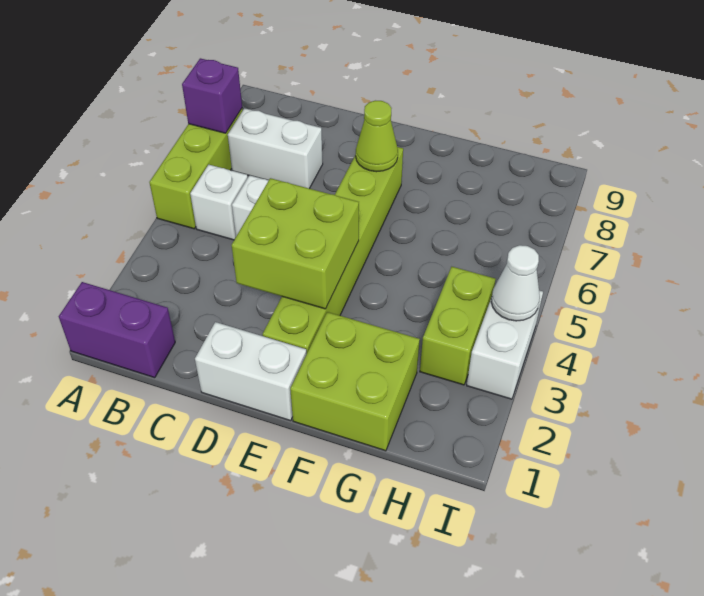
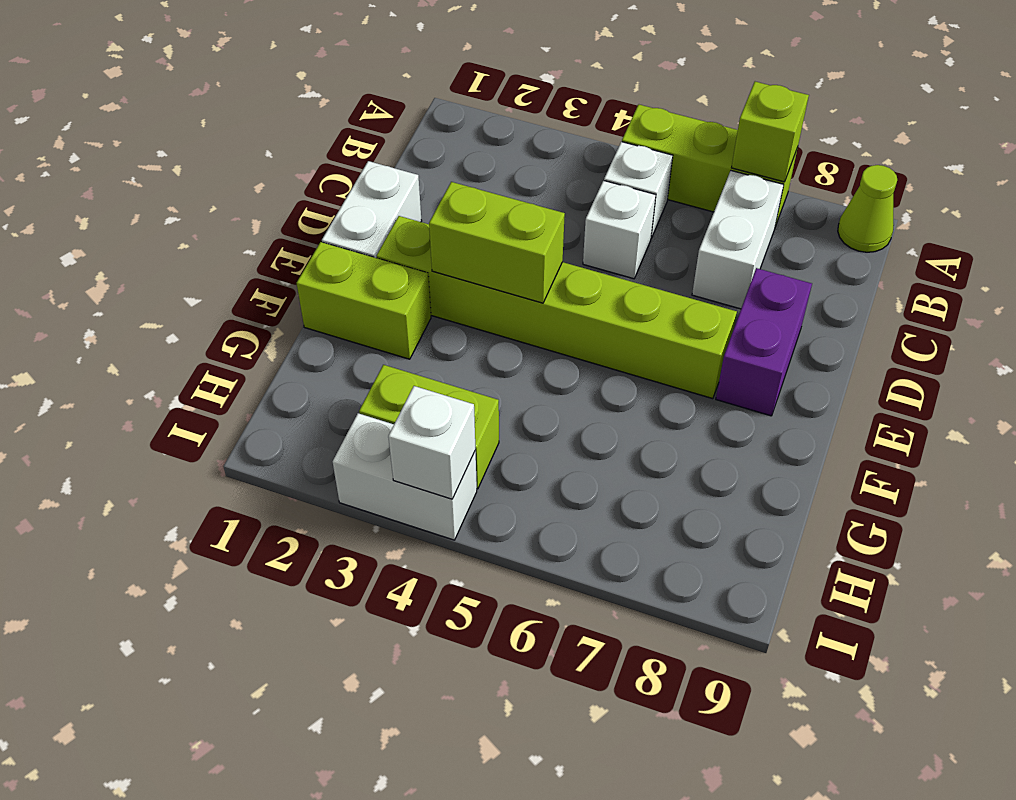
purple 1x2 brick [59,282,175,378] -> purple 1x2 brick moved to [716,268,812,416]
purple 1x1 brick [182,58,242,133] -> lime 1x1 brick [732,82,809,182]
lime 2x2 brick [232,178,359,309] -> lime 1x2 brick [429,182,565,303]
lime 1x1 cone [356,101,398,172] -> lime 1x1 cone moved to [838,165,897,252]
lime 2x2 brick [290,312,420,451] -> lime 1x2 brick [297,242,431,359]
white 1x1 cone [491,245,540,321] -> white 1x1 brick [388,386,475,499]

